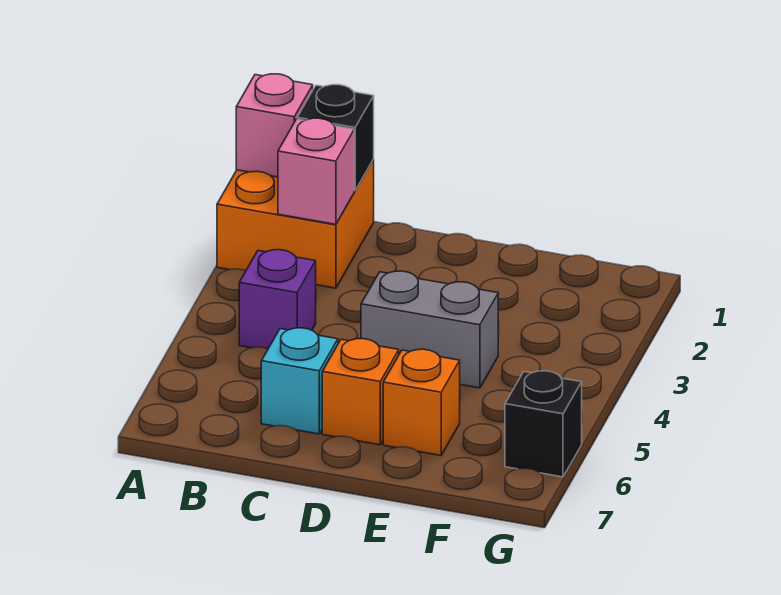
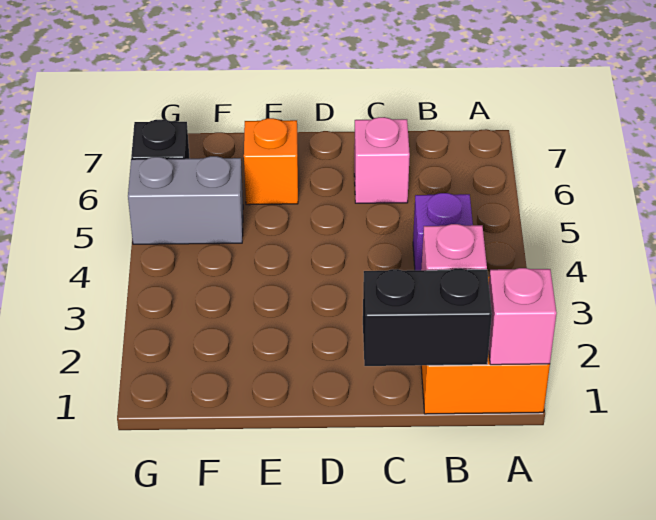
black 1x1 brick [297,85,374,191] -> black 1x2 brick [363,269,492,366]
cyan 1x1 brick [261,328,338,434] -> pink 1x1 brick [354,117,410,203]
grey 1x2 brick [361,271,498,388] -> grey 1x2 brick moved to [128,156,243,244]
orange 1x1 brick [322,339,399,445] -> none

